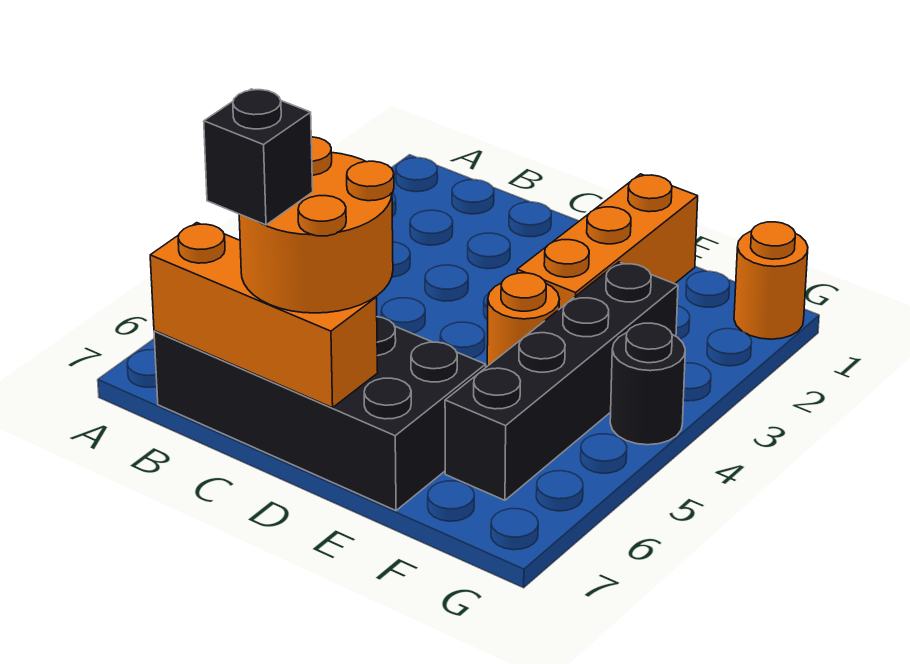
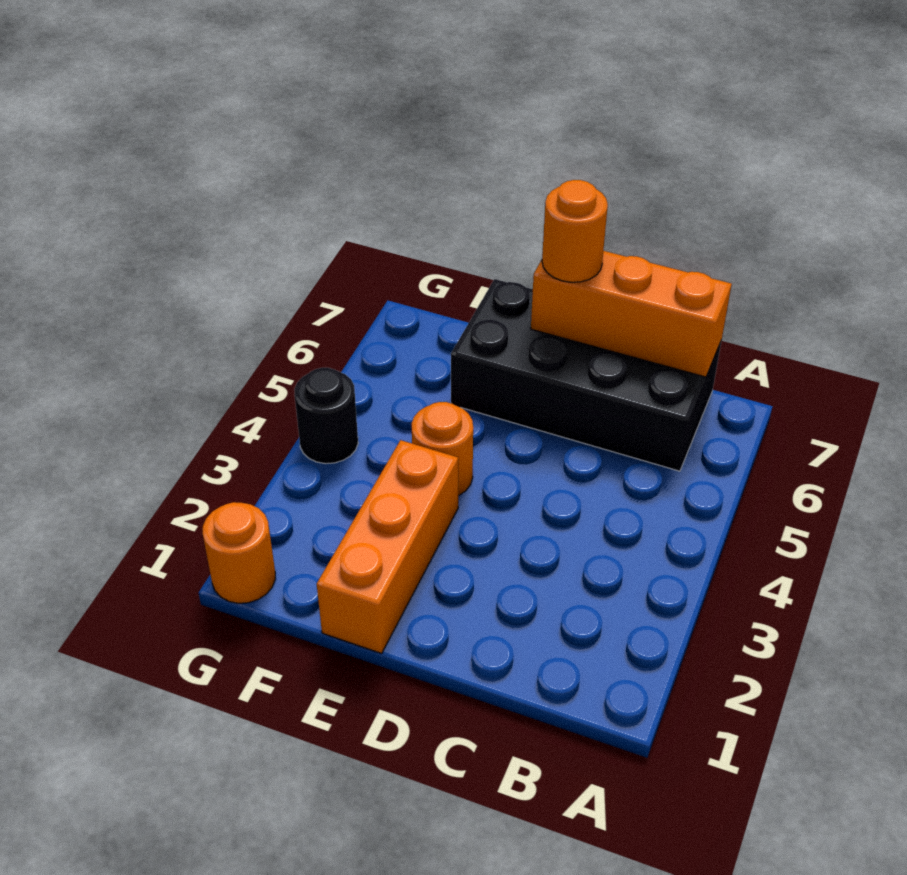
orange 2x2 round brick [239,137,394,313] -> orange 1x1 round brick [542,180,608,282]
black 1x1 brick [204,89,313,225] -> none
black 1x4 brick [445,262,678,500] -> none

